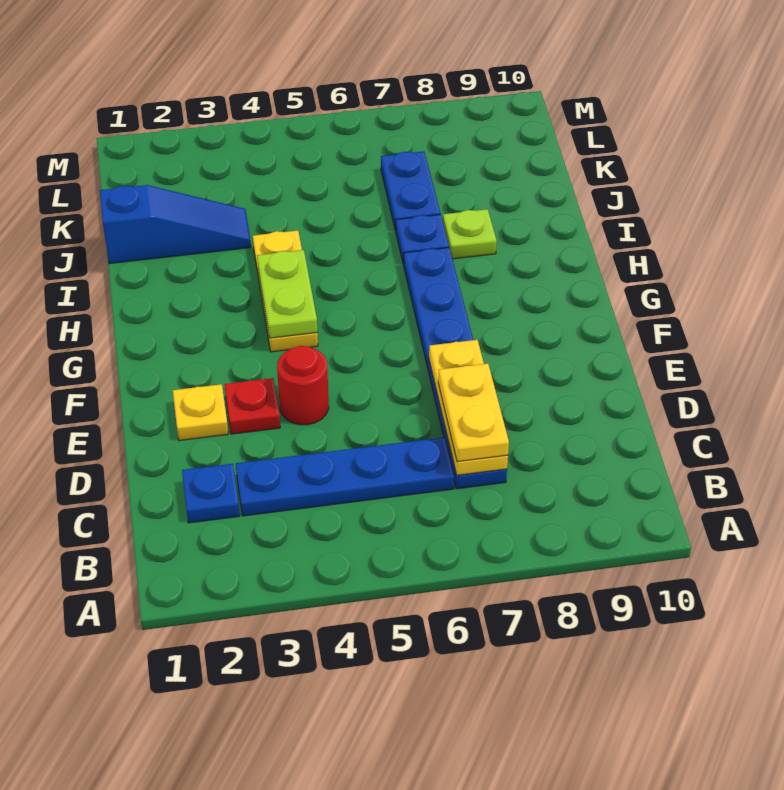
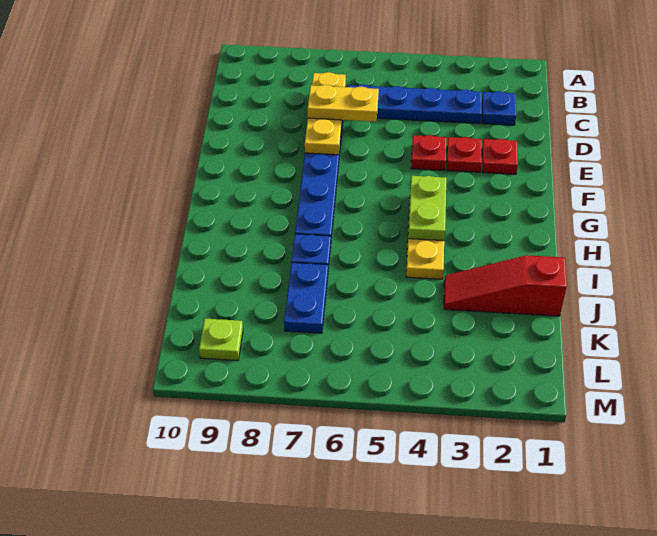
yellow 1x2 plate [438,364,509,462] -> yellow 1x2 plate turned to [308,85,379,122]
yellow 1x1 plate [173,384,228,441] -> red 1x1 plate [482,139,518,174]
red 1x1 round brick [277,346,329,425] -> red 1x1 plate [411,135,446,171]
lime 1x1 plate [443,209,497,259] -> lime 1x1 plate moved to [199,319,243,361]
blue 1x3 slope [100,185,251,264] -> red 1x3 slope [444,255,567,316]

